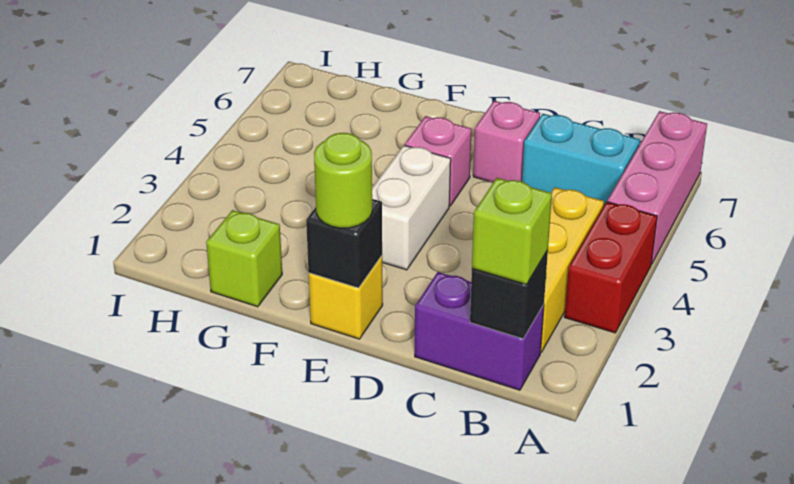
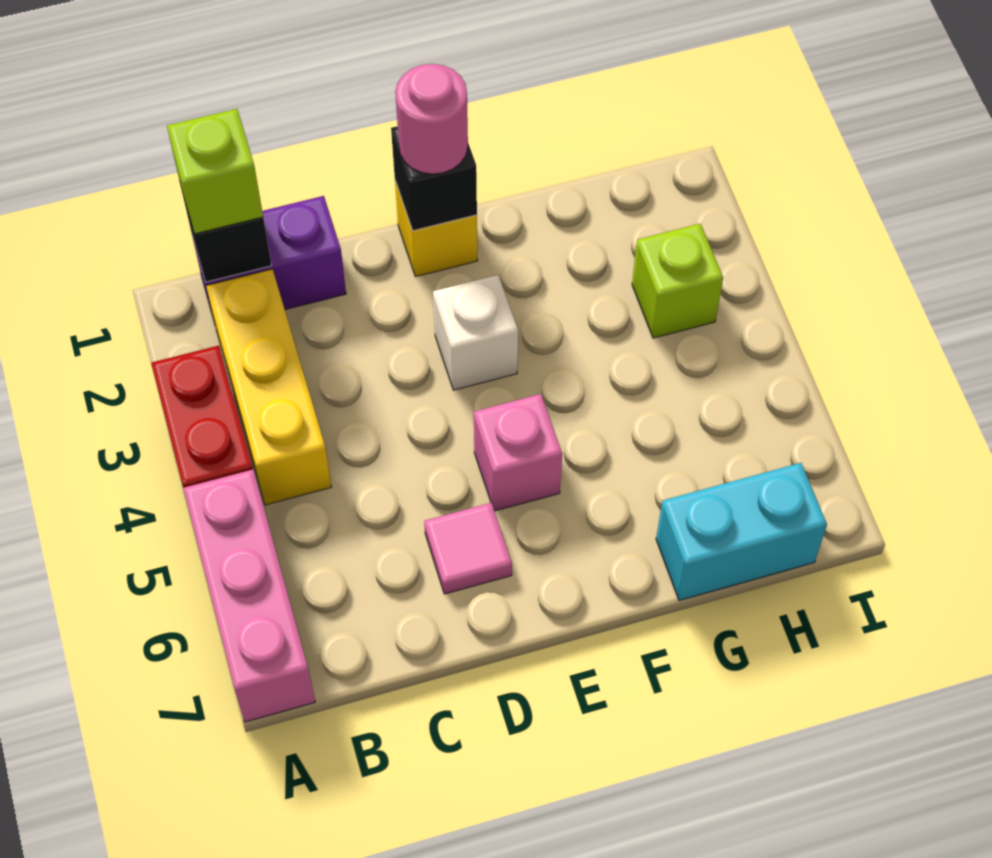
cyan 1x2 brick [522,114,640,205] -> cyan 1x2 brick moved to [656,463,827,600]
pink 1x1 brick [473,101,540,182] -> pink 1x1 tile [424,503,512,594]
lime 1x1 round brick [314,133,372,228] -> pink 1x1 round brick [395,64,468,174]
white 1x2 brick [372,145,451,270] -> white 1x1 brick [433,275,518,390]
lime 1x1 brick [206,210,282,307] -> lime 1x1 brick moved to [632,224,723,338]

